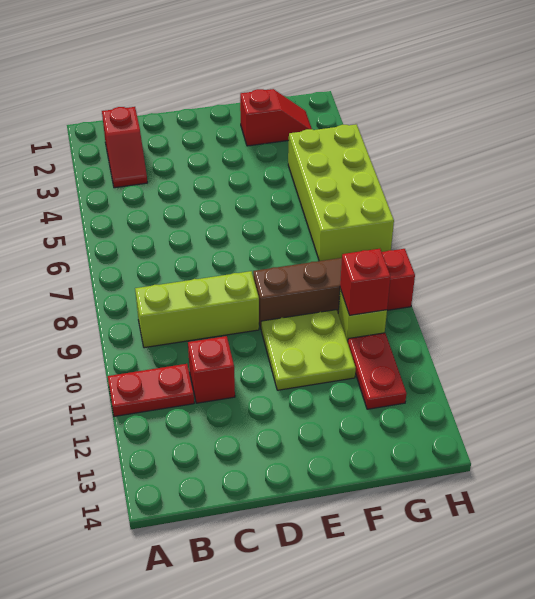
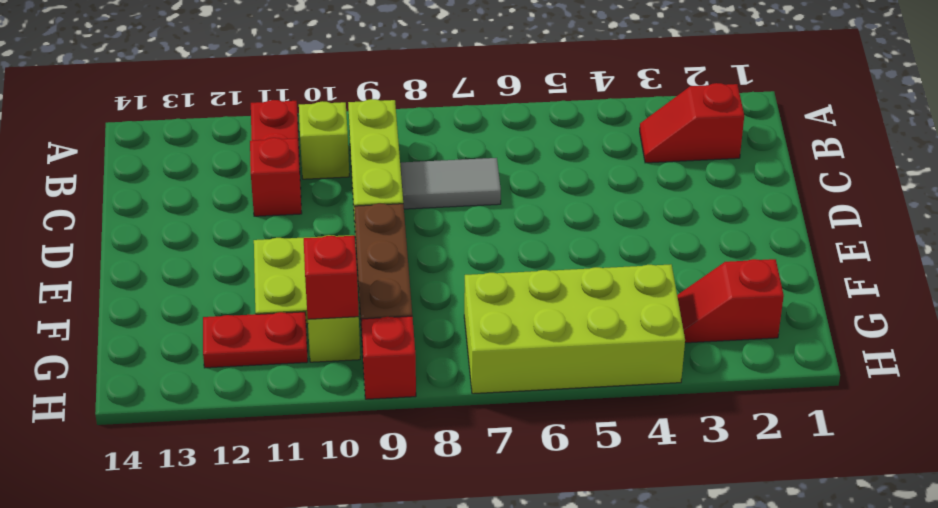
none -> lime 1x1 brick [299,101,349,179]
none -> grey 1x2 tile [401,158,501,209]
red 1x2 slope [240,89,312,146] -> red 1x2 slope turned to [677,259,784,343]

